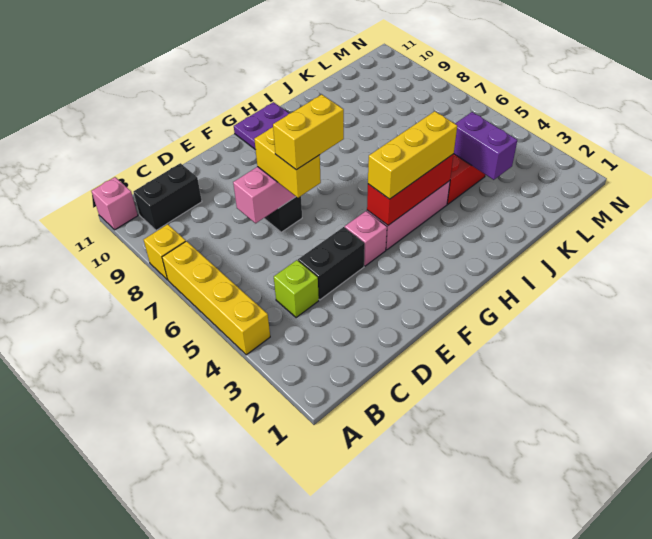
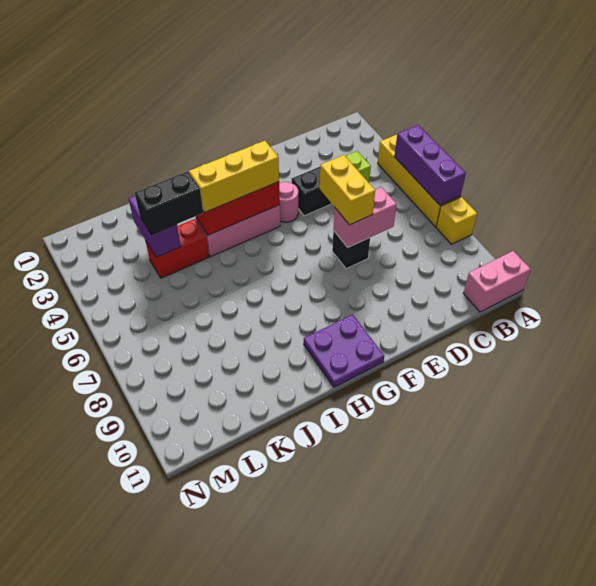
none -> purple 1x3 brick [394,125,466,205]
pink 1x1 brick [91,177,138,230] -> pink 1x2 brick [463,251,531,312]
black 1x2 brick [133,163,202,230] -> black 1x2 brick moved to [135,171,203,235]
yellow 1x2 brick [273,95,344,170] -> none
pink 1x1 brick [345,211,387,266] -> pink 1x1 round brick [279,182,298,222]

